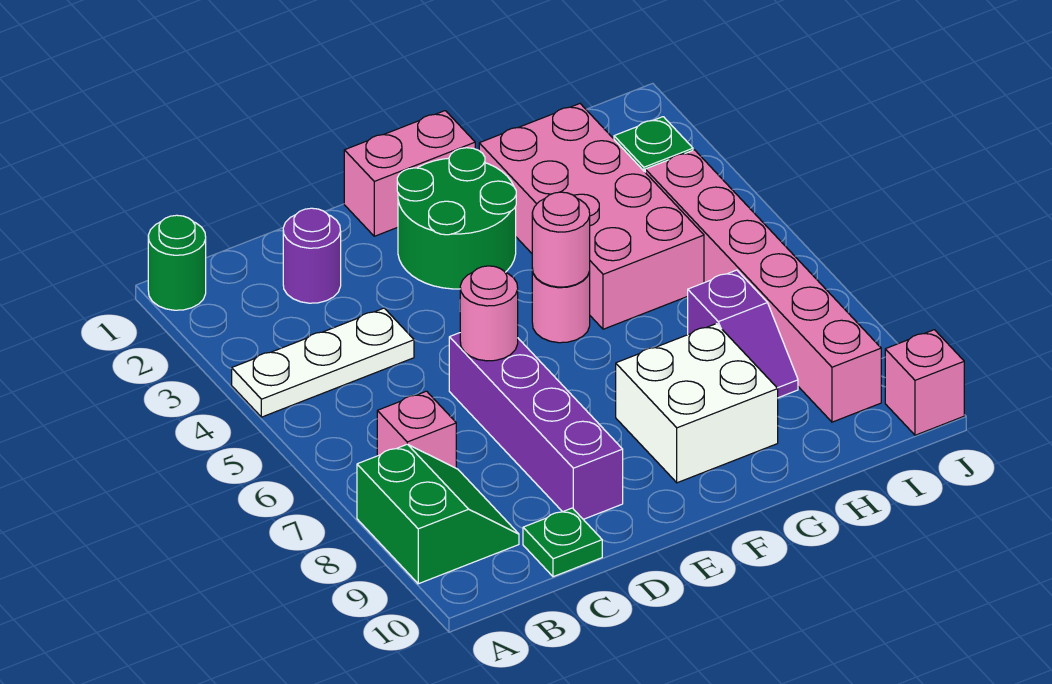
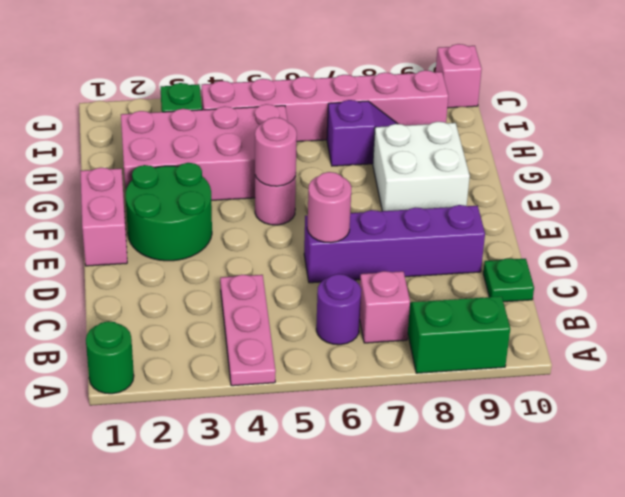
white 1x3 plate [232,308,414,417] -> pink 1x3 plate [220,275,276,386]
purple 1x1 round brick [283,208,341,303] -> purple 1x1 round brick moved to [316,274,361,345]

